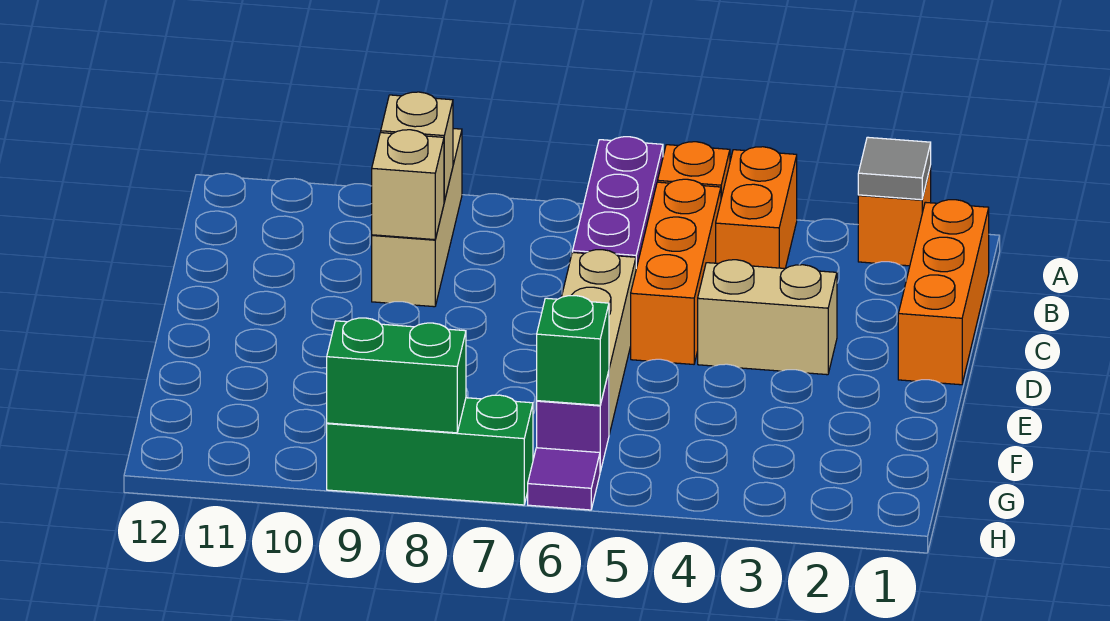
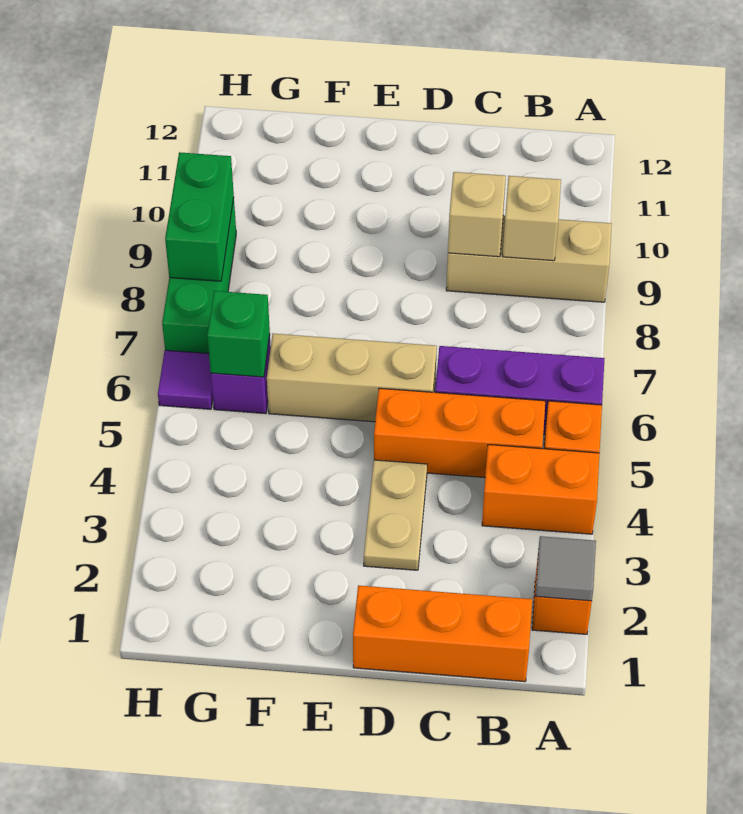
tan 1x2 brick [698,260,837,375] -> tan 1x2 plate [364,460,427,570]

